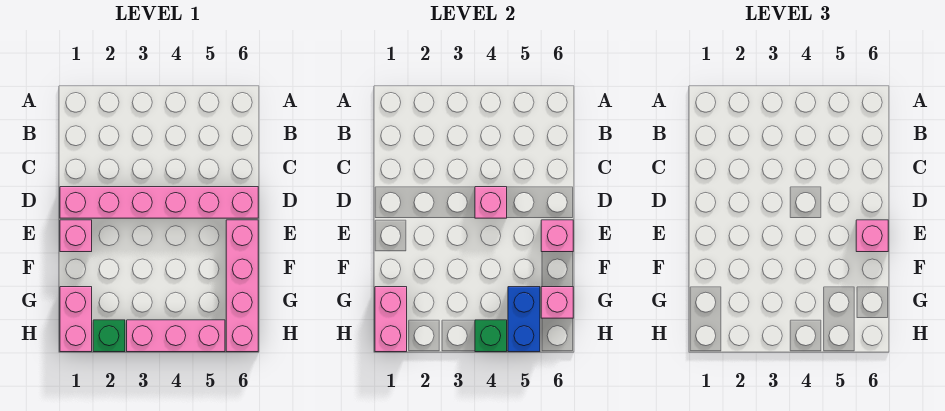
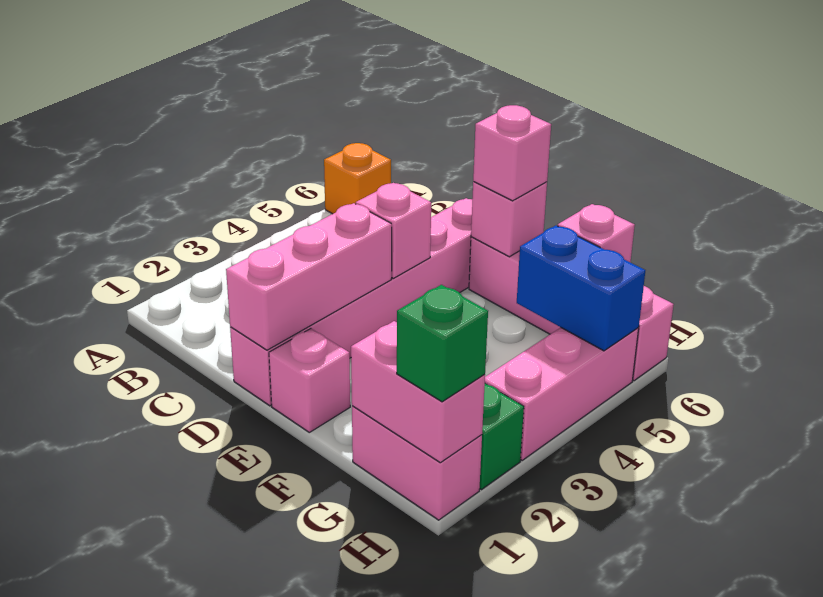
none -> orange 1x1 brick [324,143,391,214]
none -> pink 1x3 brick [226,203,392,350]
green 1x1 brick [475,320,507,352] -> green 1x1 brick moved to [397,285,488,402]

